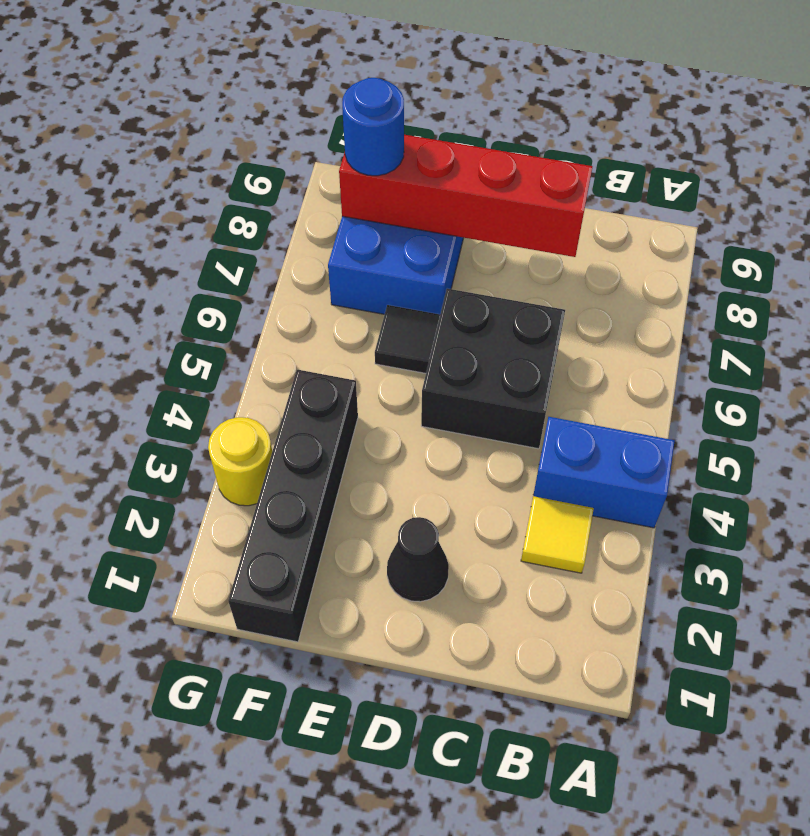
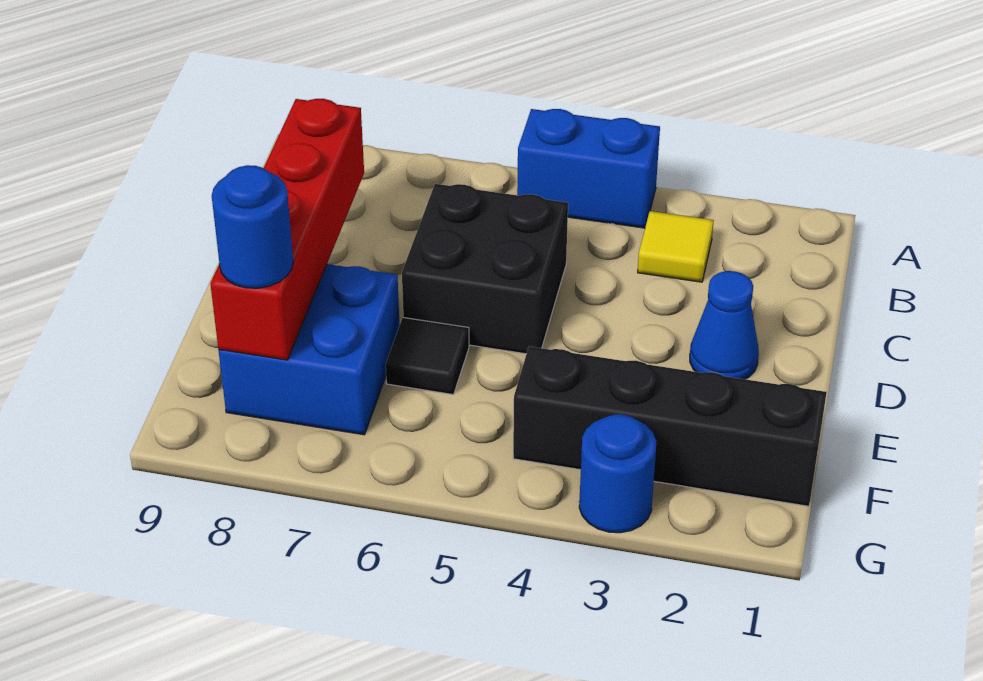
blue 1x2 brick [533,417,675,528] -> blue 1x2 brick turned to [517,109,660,228]
black 1x1 cone [387,517,449,602] -> blue 1x1 cone [690,271,759,379]
yellow 1x1 round brick [208,417,272,506] -> blue 1x1 round brick [579,414,656,533]

